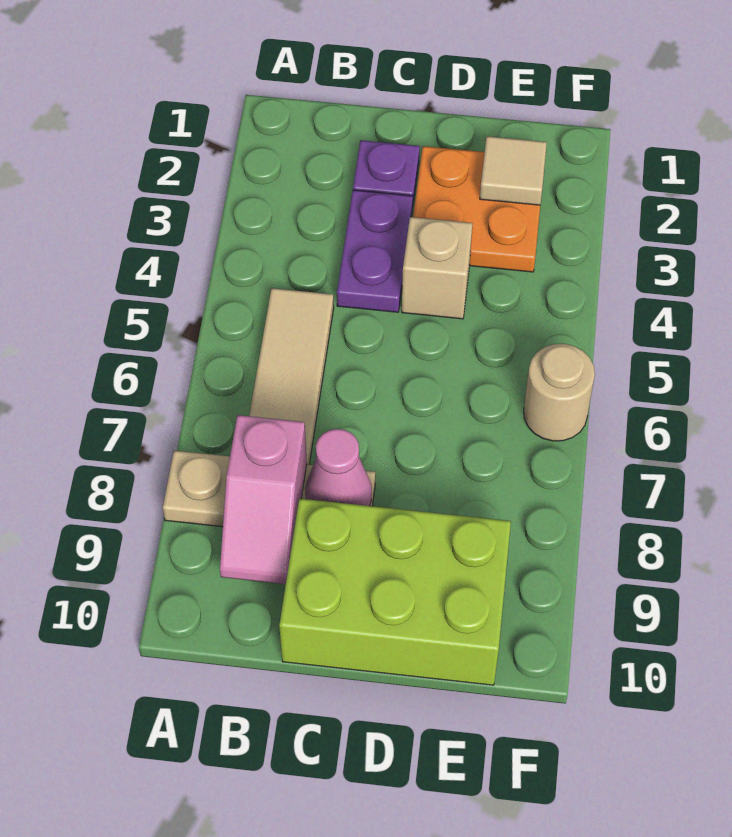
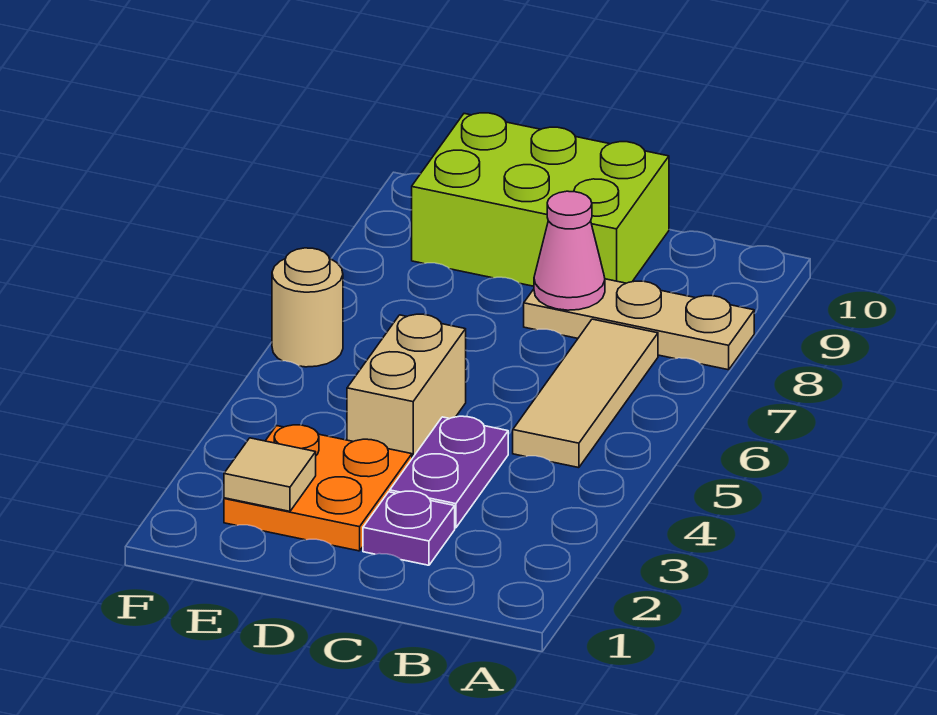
pink 1x2 slope [220,415,307,584] -> none
tan 1x1 brick [402,217,473,319] -> tan 1x2 brick [347,314,466,458]

